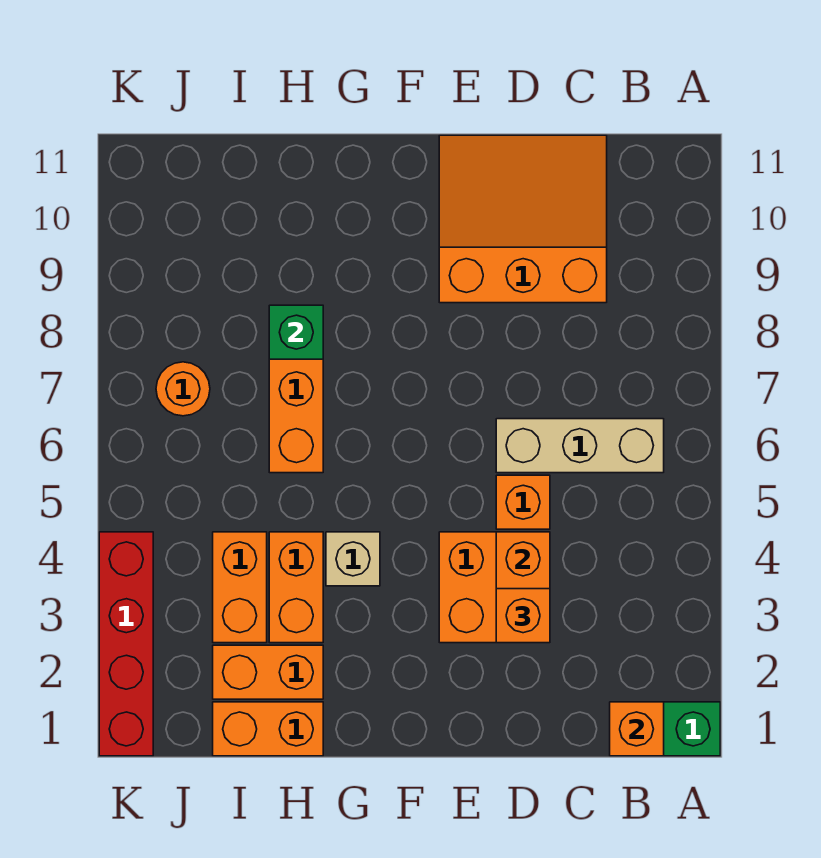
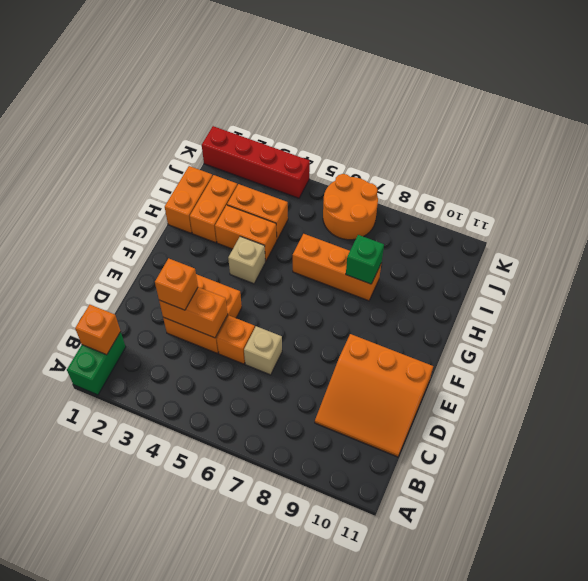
tan 1x3 brick [496,419,664,473] -> tan 1x1 brick [244,326,282,375]
orange 3x3 slope [439,135,607,303] -> orange 3x3 slope turned to [315,334,433,457]
orange 1x1 round brick [156,362,210,416] -> orange 2x2 round brick [323,174,378,240]

